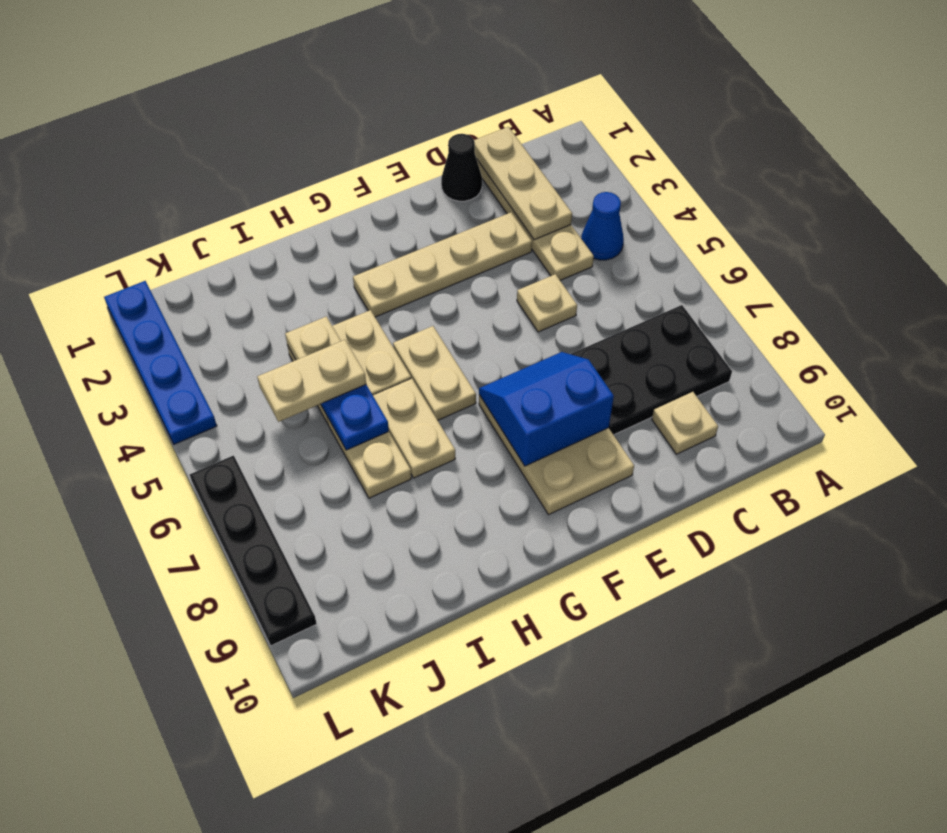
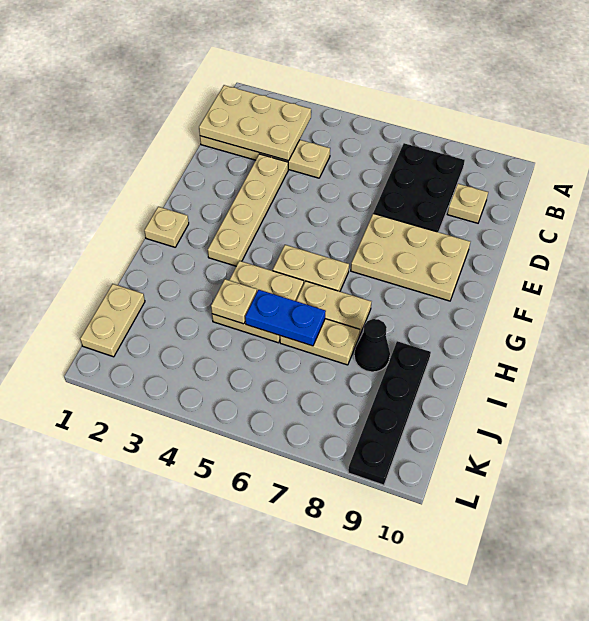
blue 1x1 cone [581,192,624,260] -> none
tan 1x3 plate [474,127,572,240] -> tan 2x3 plate [199,85,311,161]
black 1x1 cone [441,134,482,201] -> black 1x1 cone moved to [354,319,390,372]
tan 1x1 plate [517,274,577,332] -> tan 1x1 plate moved to [144,207,189,247]
blue 2x2 slope [479,352,614,466] -> none
tan 1x2 plate [257,340,366,422] -> tan 1x2 plate moved to [80,284,145,357]
blue 1x4 plate [104,281,217,444] -> none
black 1x4 plate [190,456,317,646] -> black 1x4 plate turned to [348,341,431,485]

